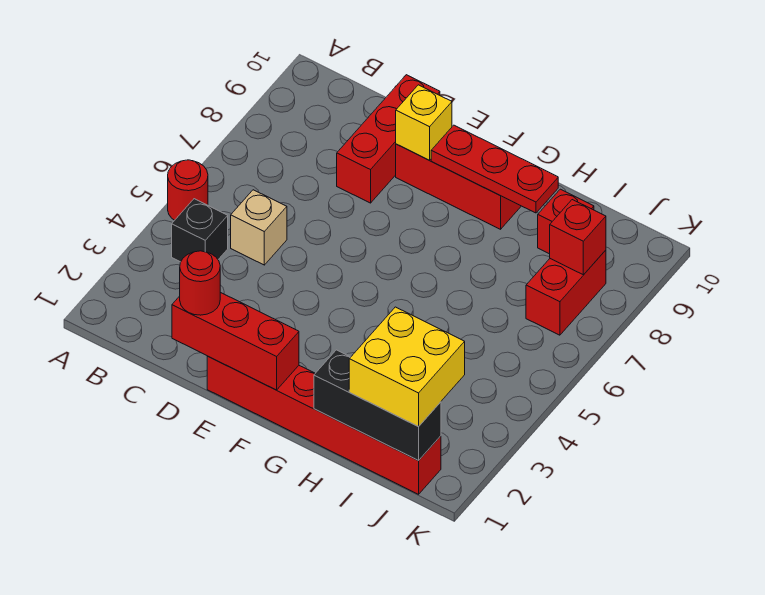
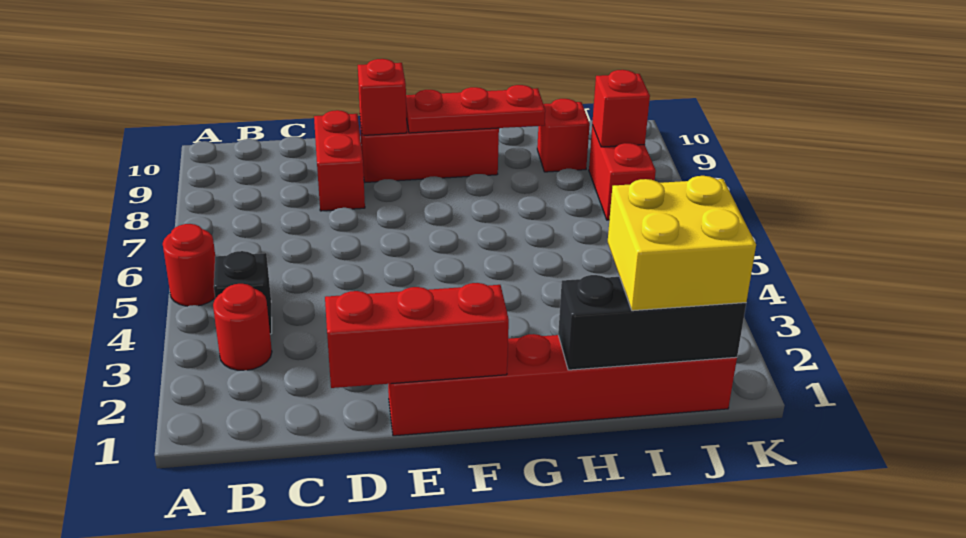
tan 1x1 brick [231,190,287,265] -> none
red 1x1 round brick [180,251,220,315] -> red 1x1 round brick moved to [213,284,272,370]
red 1x3 brick [337,75,440,203] -> red 1x2 brick [314,110,365,211]
yellow 1x1 brick [396,85,452,160] -> red 1x1 brick [358,59,407,135]

